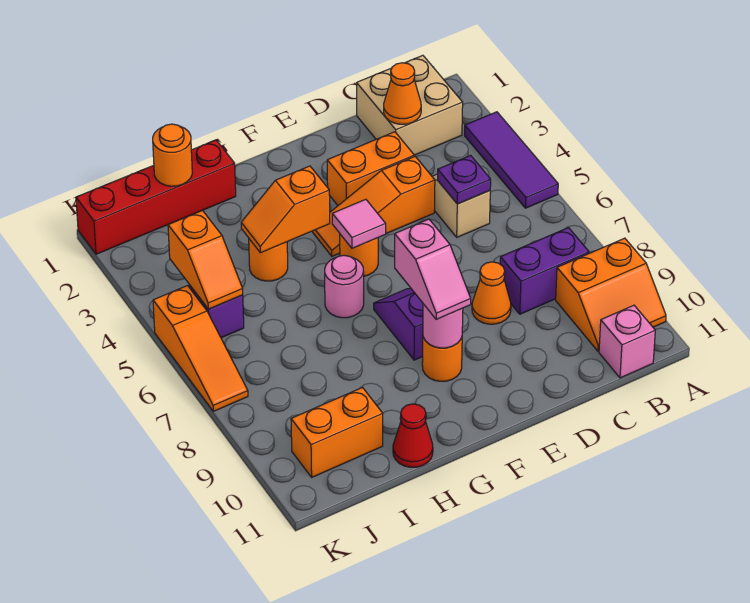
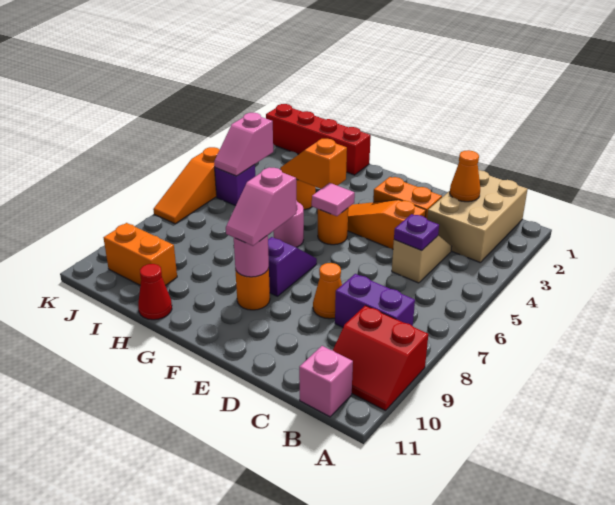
purple 1x3 tile [465,112,558,208] -> none
orange 2x2 slope [556,238,666,351] -> red 2x2 slope [333,305,428,411]
tan 2x2 brick [357,55,463,155] -> tan 2x3 brick [427,170,528,262]
orange 1x1 round brick [153,124,192,186] -> none
orange 1x2 slope [168,210,243,309] -> pink 1x2 slope [214,113,273,176]

